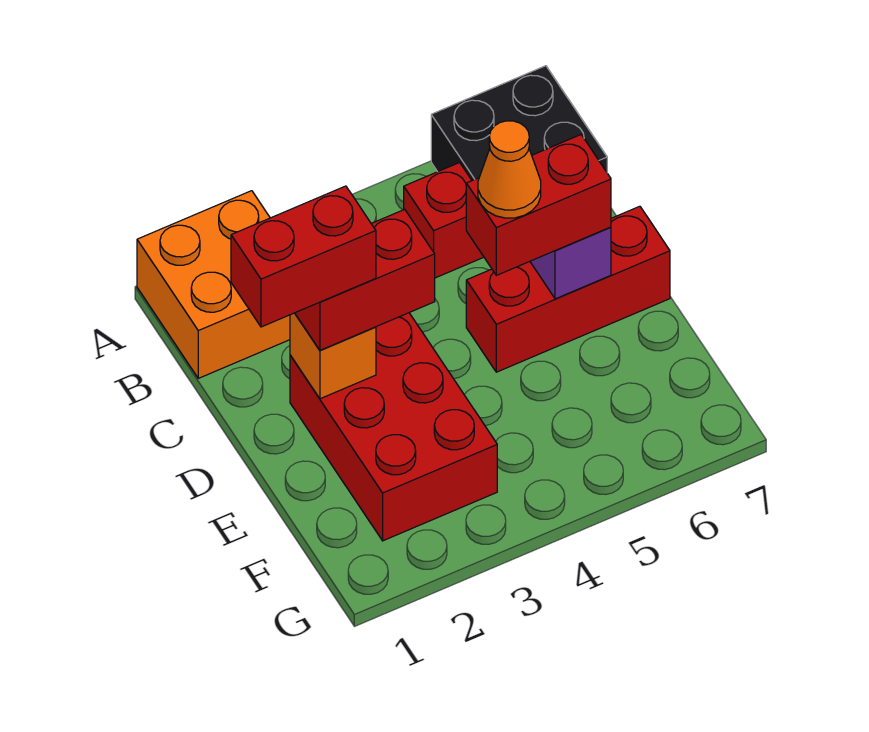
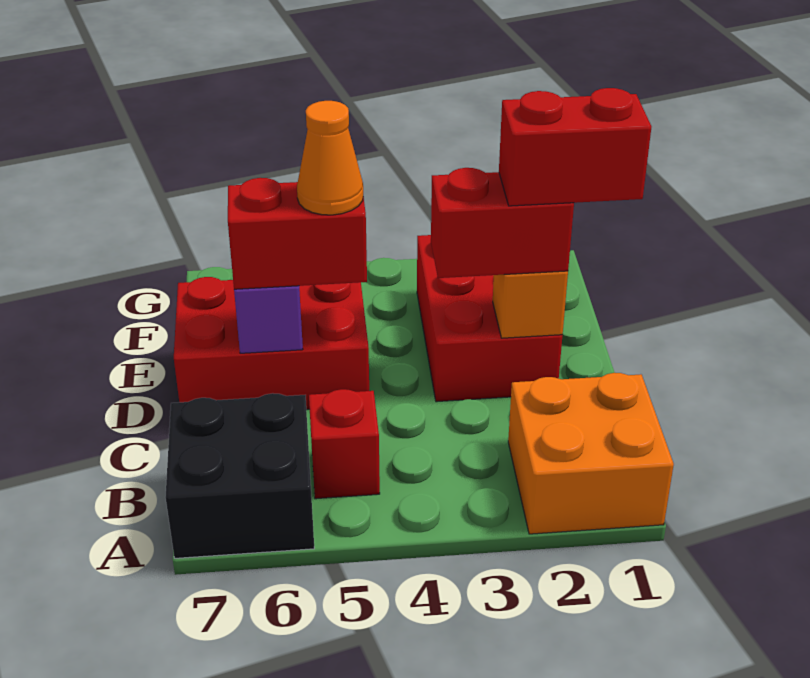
red 1x3 brick [466,206,670,372] -> red 2x3 brick [174,277,369,410]

